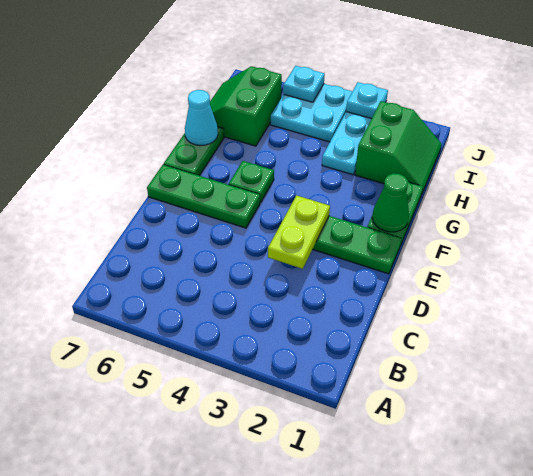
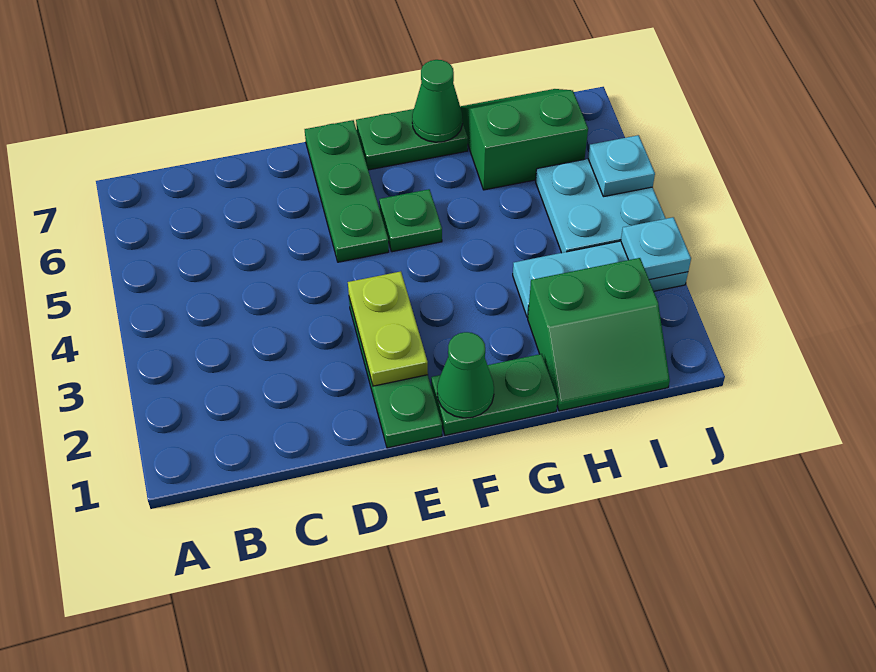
lime 1x2 plate [268,195,330,269] -> lime 1x2 plate turned to [348,271,428,386]
cyan 1x1 cone [185,90,218,146] -> green 1x1 cone [412,60,462,142]

